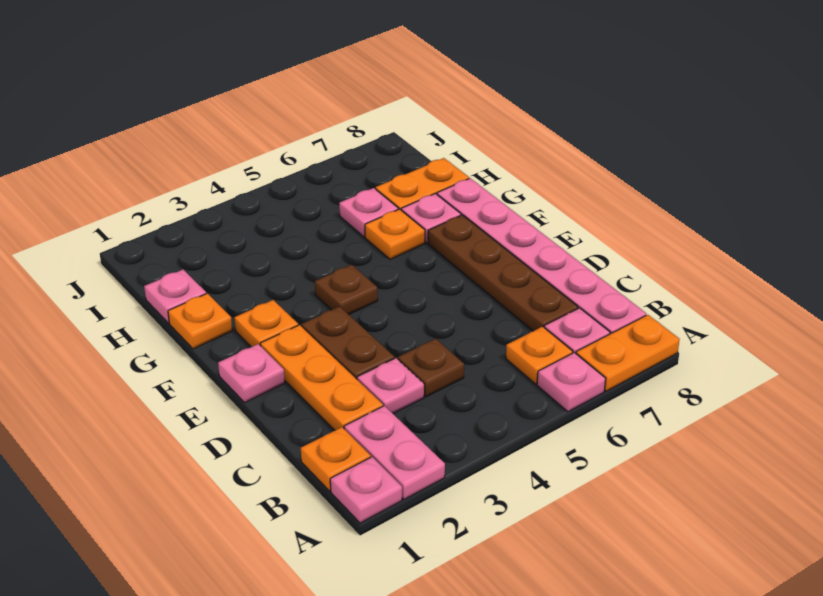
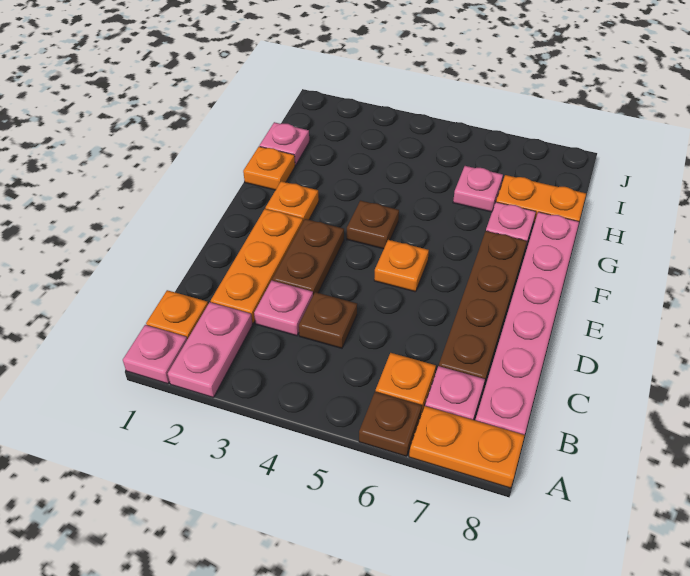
pink 1x1 plate [537,353,606,412] -> brown 1x1 plate [359,392,422,456]
pink 1x1 plate [218,344,285,403] -> none
orange 1x1 plate [365,209,425,259] -> orange 1x1 plate moved to [374,240,429,292]

